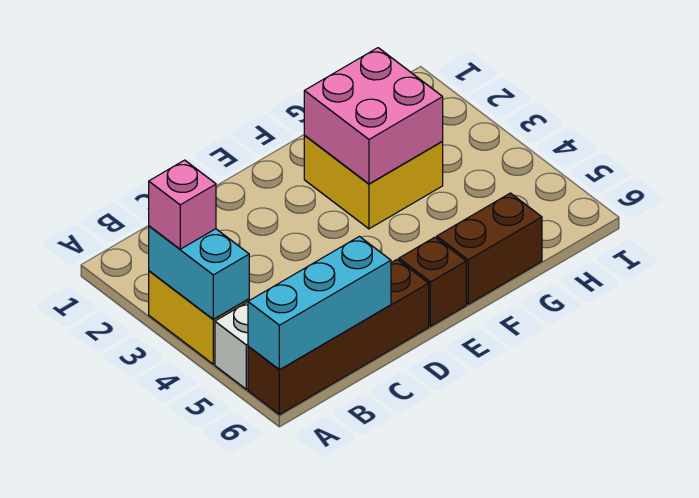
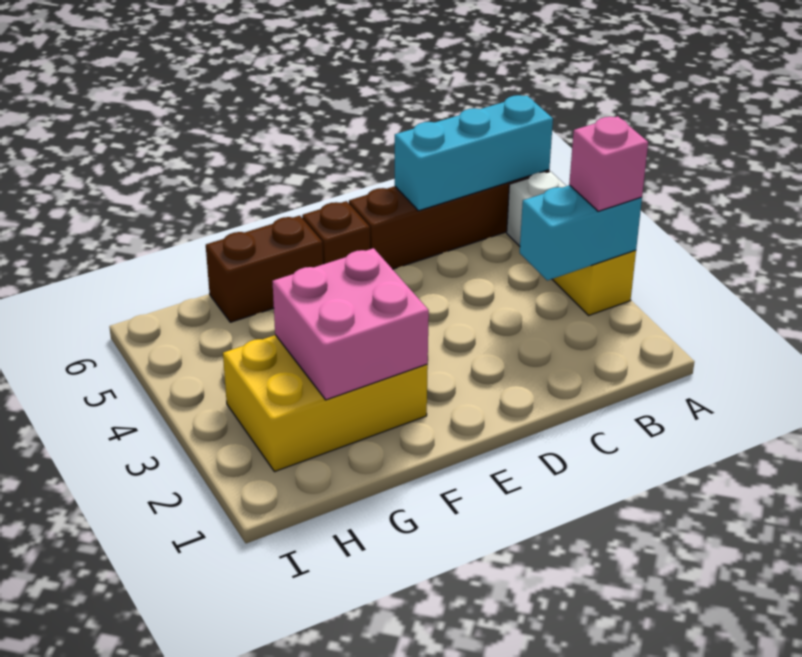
cyan 1x2 brick [149,226,249,319] -> cyan 1x2 brick turned to [520,185,642,281]
yellow 2x2 brick [304,136,443,229] -> yellow 2x3 brick [223,335,428,472]

